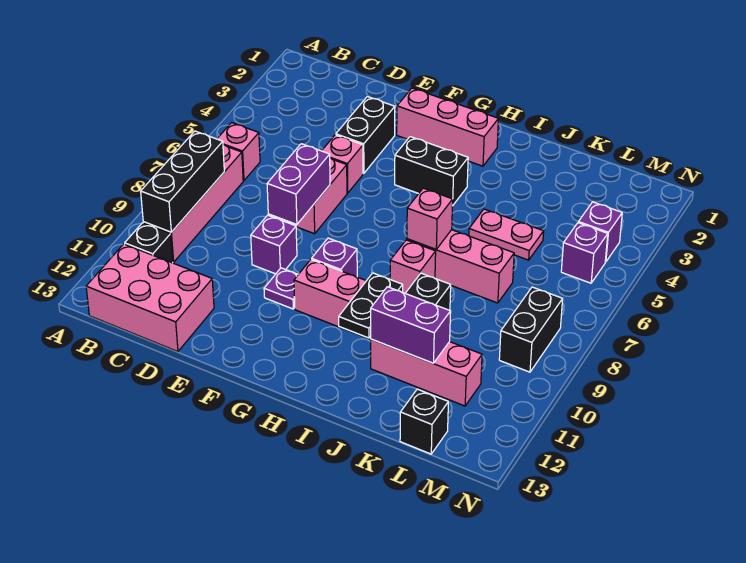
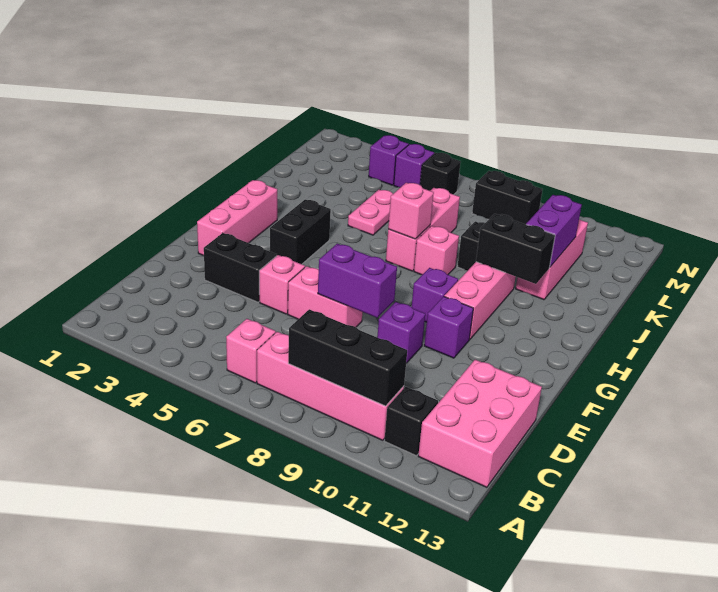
purple 1x1 plate [264,268,298,309] -> purple 1x1 brick [424,296,473,358]
black 1x2 plate [339,273,403,338] -> black 1x2 brick [476,214,555,284]
black 1x1 brick [400,389,448,454] -> black 1x1 brick moved to [420,153,461,194]

